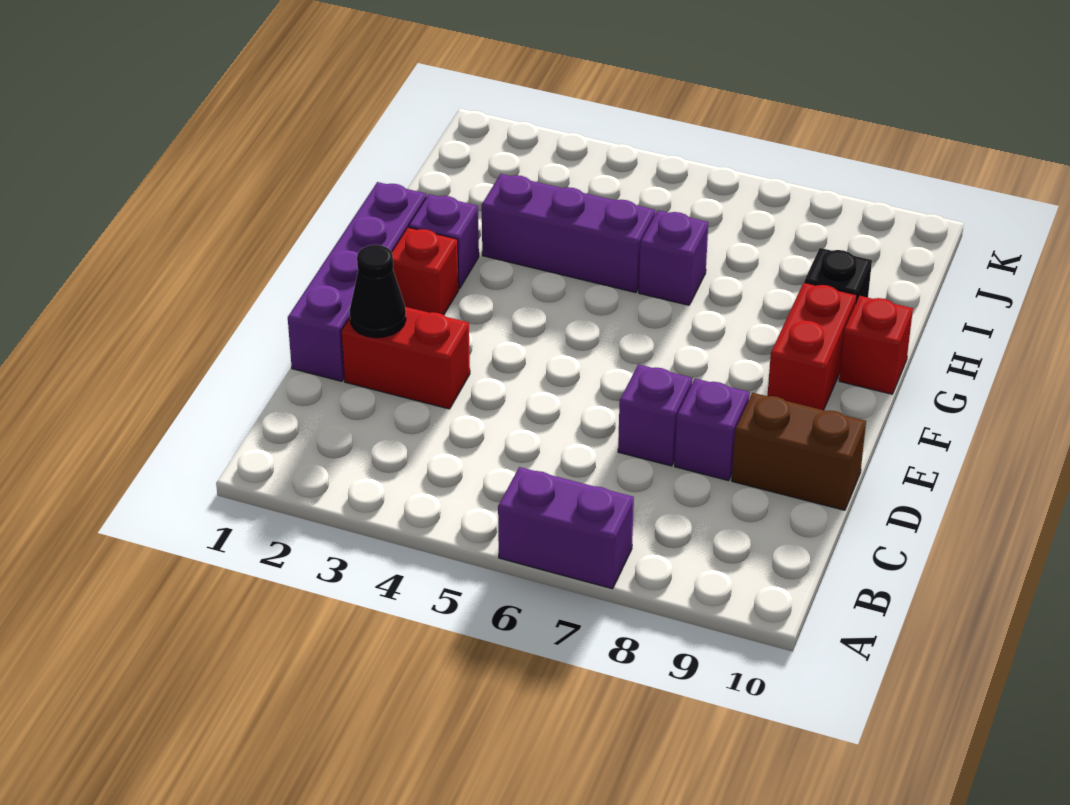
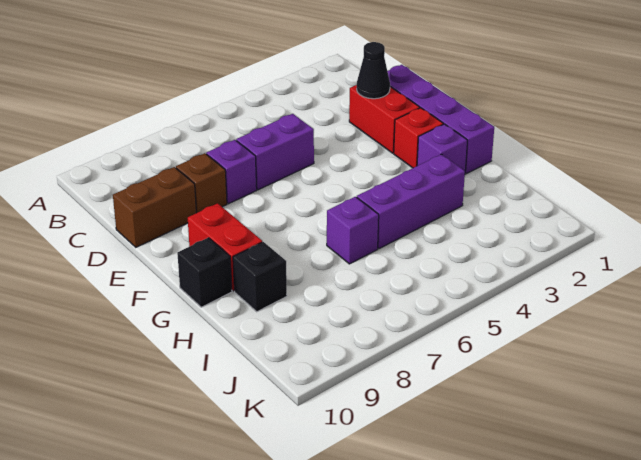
purple 1x2 brick [498,467,634,589] -> purple 1x2 brick moved to [236,114,314,190]
red 1x2 brick [341,307,470,409] -> red 1x2 brick turned to [349,85,420,153]
purple 1x1 brick [675,379,750,481] -> brown 1x1 brick [176,153,227,213]
red 1x1 brick [839,296,913,394] -> black 1x1 brick [177,238,232,307]

